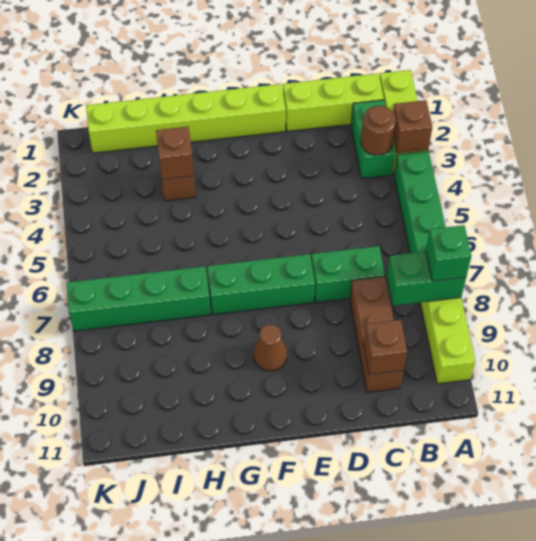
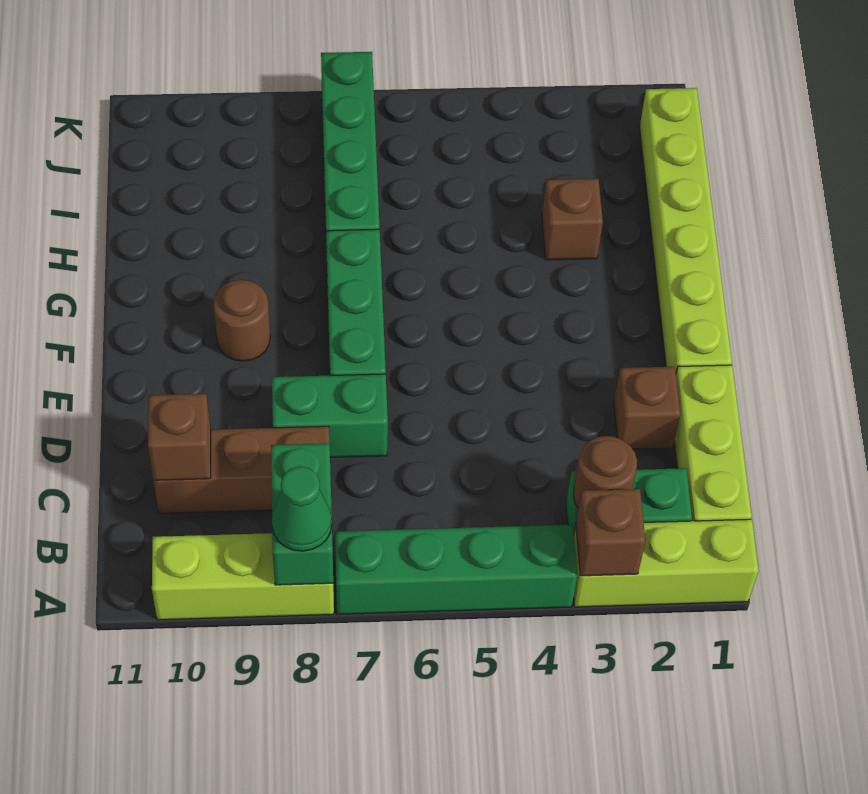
green 1x1 brick [426,225,471,281] -> green 1x1 cone [272,466,332,551]
green 1x2 brick [311,246,385,302] -> green 1x2 brick turned to [272,374,388,457]
brown 1x1 cone [254,325,287,371] -> brown 1x1 round brick [213,280,270,361]
brown 1x1 brick [156,127,194,180] -> brown 1x1 brick moved to [614,367,680,449]

